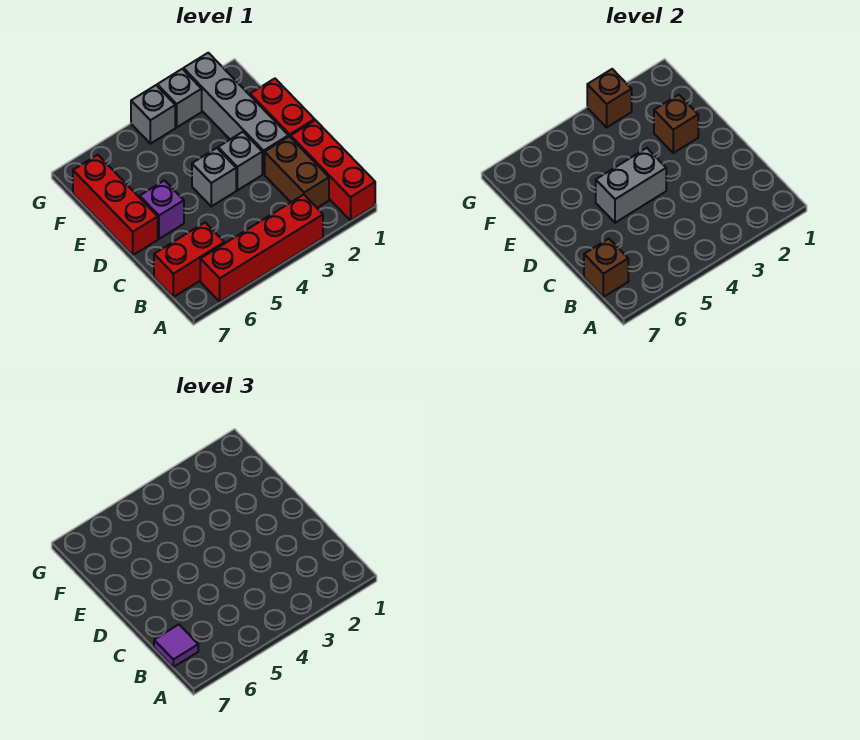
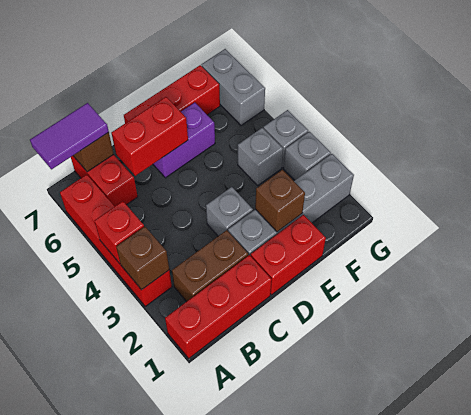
none -> red 1x1 brick [95,201,144,264]
purple 1x1 tile [154,625,198,667] -> purple 1x2 tile [30,103,109,169]
none -> red 1x2 brick [111,97,188,176]
grey 1x1 brick [192,148,236,206] -> grey 1x1 brick moved to [238,128,283,185]
grey 1x2 brick [596,148,666,223] -> grey 1x2 brick moved to [201,49,265,126]
purple 1x1 brick [140,181,184,239] -> purple 1x2 brick [153,103,215,178]
brown 1x1 brick [587,69,632,127] -> brown 1x1 brick moved to [116,227,169,290]

